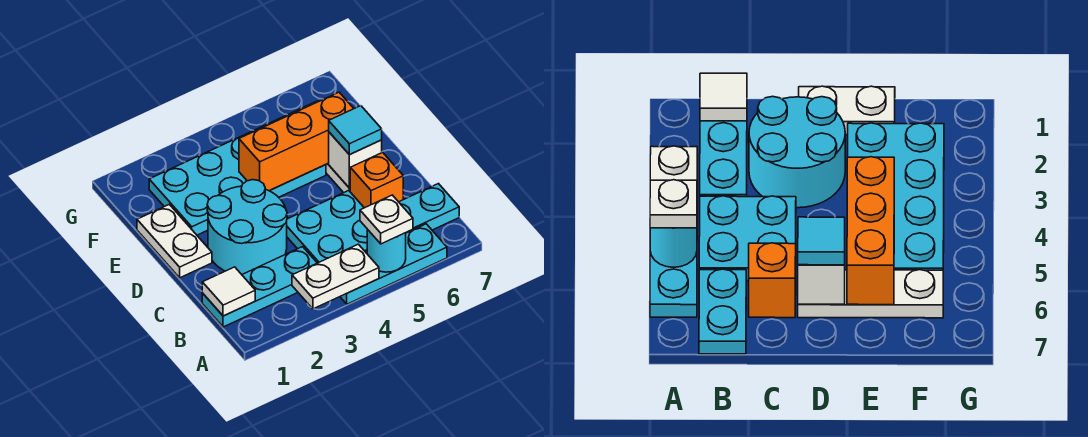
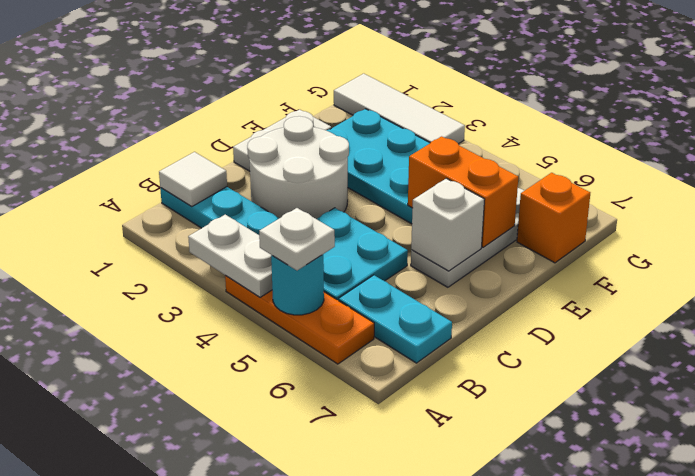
cyan 1x3 plate [340,224,447,304] -> orange 1x3 plate [225,276,374,364]
cyan 2x2 round brick [207,180,287,274] -> white 2x2 round brick [247,116,349,219]
orange 1x1 brick [350,152,403,208] -> orange 1x1 brick moved to [517,173,590,263]
cyan 1x1 tile [329,106,382,155] -> none
orange 1x3 brick [239,92,354,191] -> orange 1x2 brick [408,136,518,247]
none -> white 1x3 tile [334,74,465,144]

